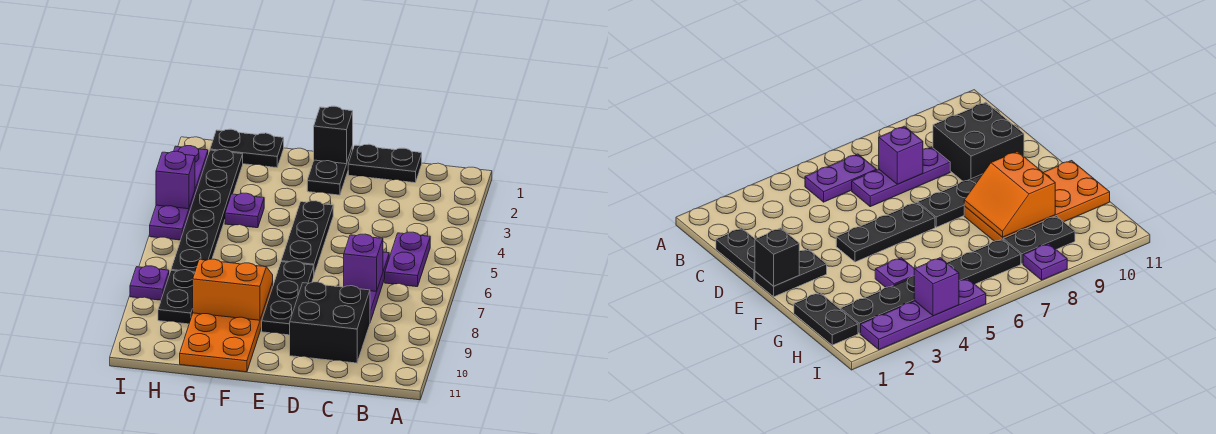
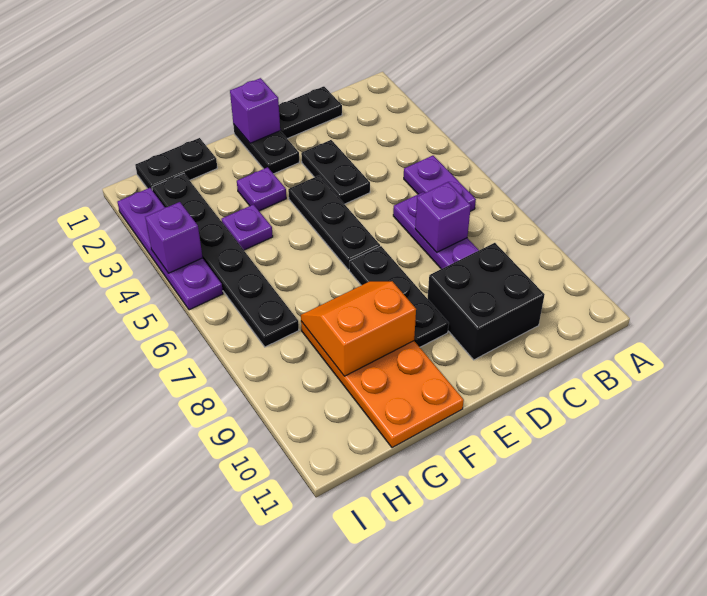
black 1x1 brick [314,106,353,164] -> purple 1x1 brick [230,78,280,143]
black 1x2 plate [158,270,194,324] -> black 1x2 plate moved to [301,140,370,204]
purple 1x1 plate [130,266,169,300] -> purple 1x1 plate moved to [237,167,286,211]

